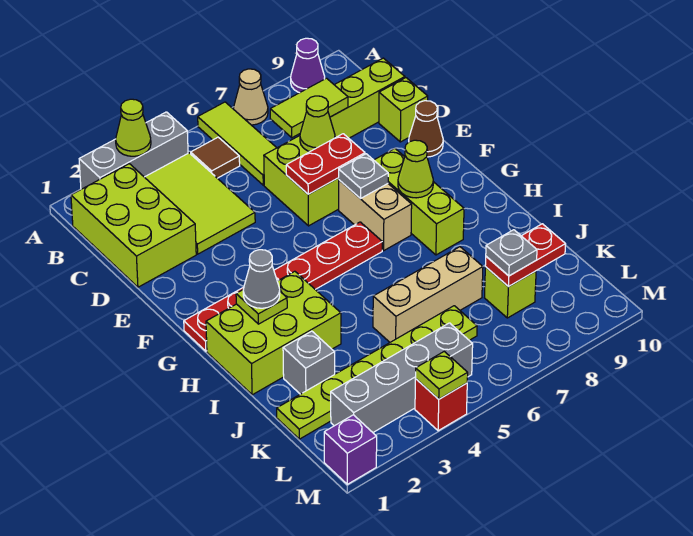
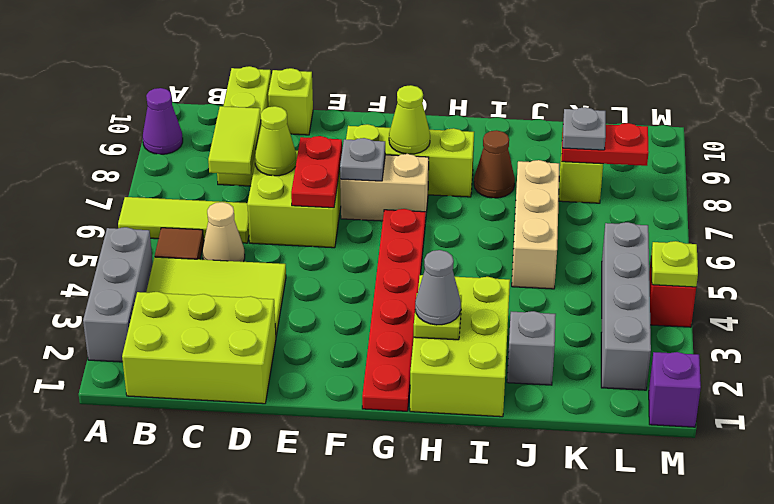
lime 1x1 cone [116,99,151,156] -> none
tan 1x1 cone [234,69,268,125] -> tan 1x1 cone moved to [202,202,245,262]
brown 1x1 cone [409,101,443,157] -> brown 1x1 cone moved to [474,130,515,198]
lime 1x6 plate [277,306,477,439] -> none
red 1x2 plate [485,224,566,287] -> red 1x2 plate turned to [562,123,649,166]

